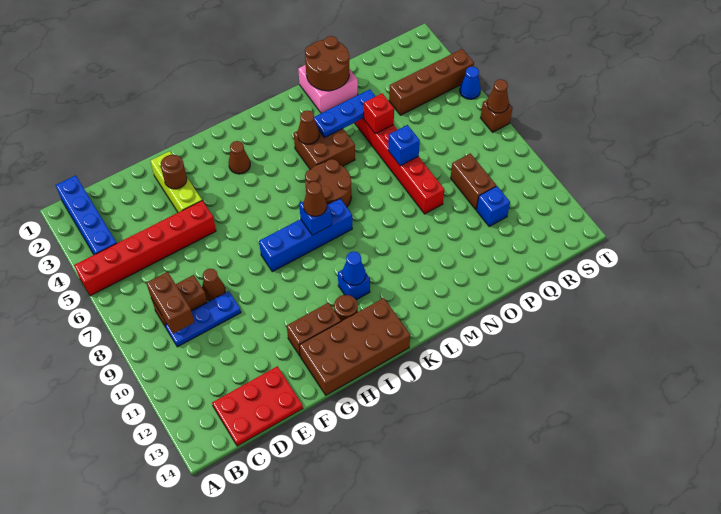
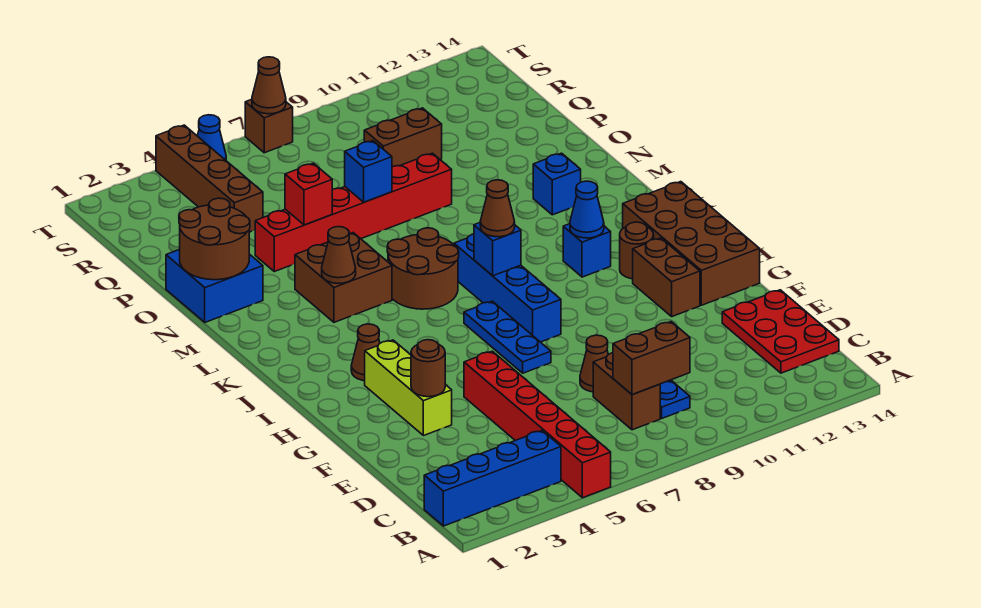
lime 1x3 brick [151,151,202,212] -> lime 1x3 brick turned to [365,340,452,436]
blue 1x3 plate [314,89,376,138] -> blue 1x3 plate moved to [464,301,551,373]
pink 2x2 brick [298,65,358,113] -> blue 2x2 brick [166,249,263,322]
blue 1x1 brick [476,186,510,227] -> blue 1x1 brick moved to [533,153,581,215]

